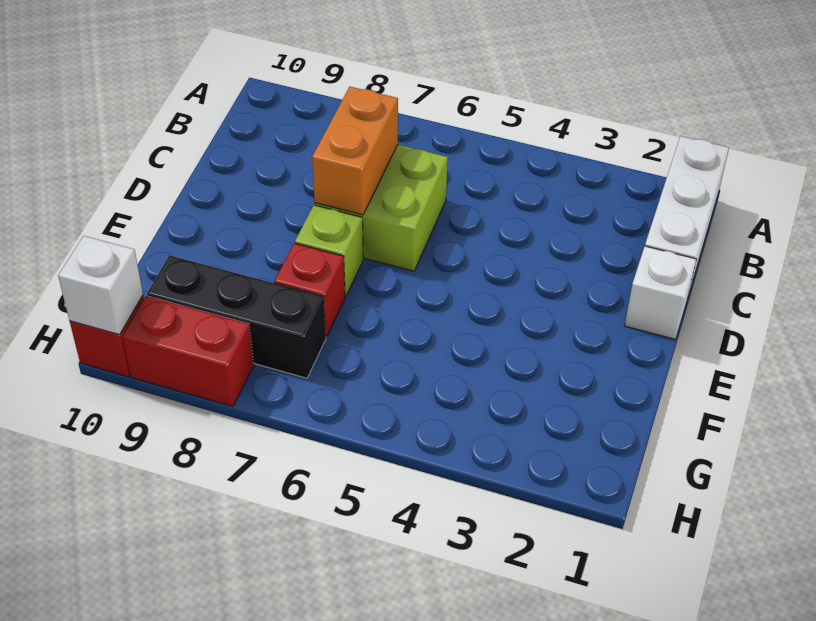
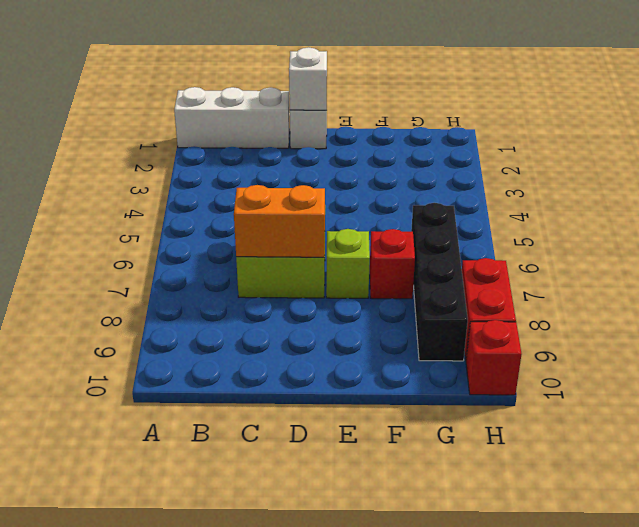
black 1x3 brick [147,255,326,378] -> black 1x4 brick [411,203,468,361]
white 1x1 brick [58,236,143,335] -> white 1x1 brick moved to [289,47,327,110]

